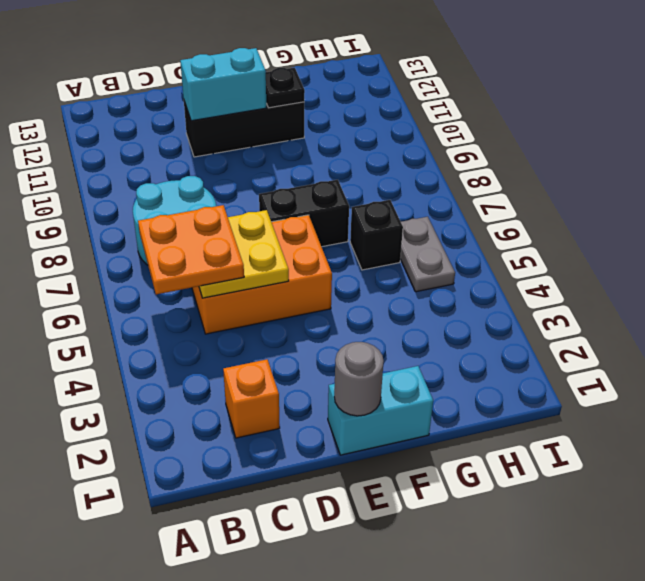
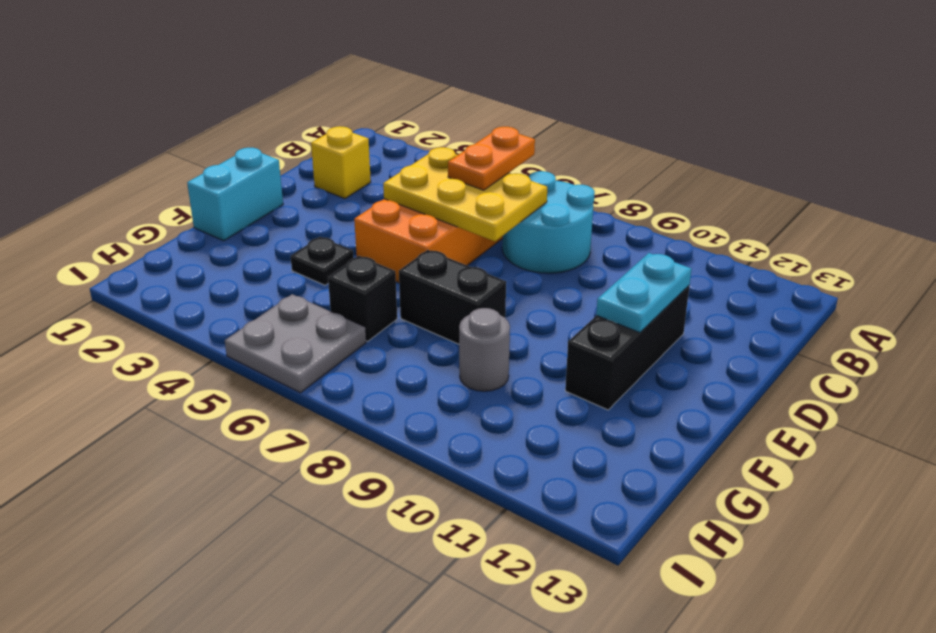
orange 2x2 plate [138,205,244,294] -> orange 1x2 plate [448,127,535,190]
orange 1x1 brick [223,359,280,438] -> yellow 1x1 brick [311,126,371,199]
yellow 2x2 plate [199,210,289,298] -> yellow 2x3 plate [383,147,547,241]
cyan 1x2 brick [180,48,266,121] -> cyan 1x2 plate [596,253,691,333]
grey 1x1 round brick [334,342,384,416] -> grey 1x1 round brick moved to [459,308,510,391]
black 1x2 brick [259,180,349,247] -> black 1x2 brick turned to [399,250,506,344]
black 1x1 plate [266,68,305,108] -> black 1x1 plate moved to [291,237,354,285]
grey 1x2 plate [400,217,455,292] -> grey 2x2 plate [225,294,366,393]

